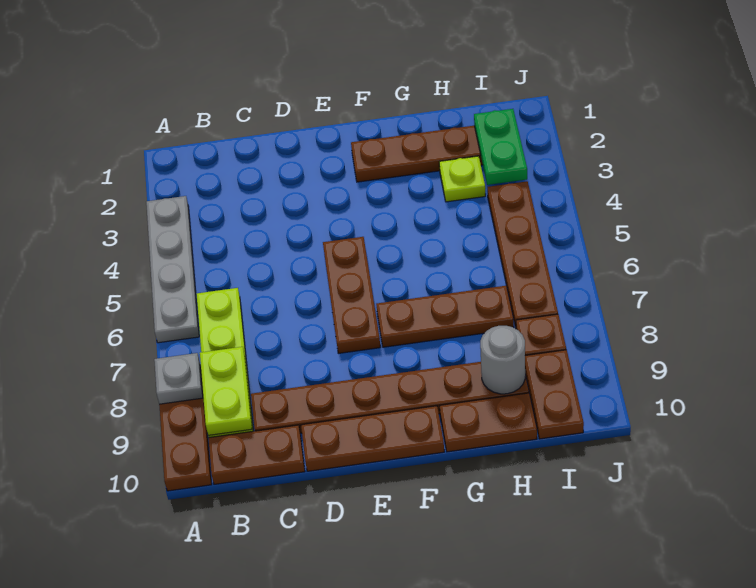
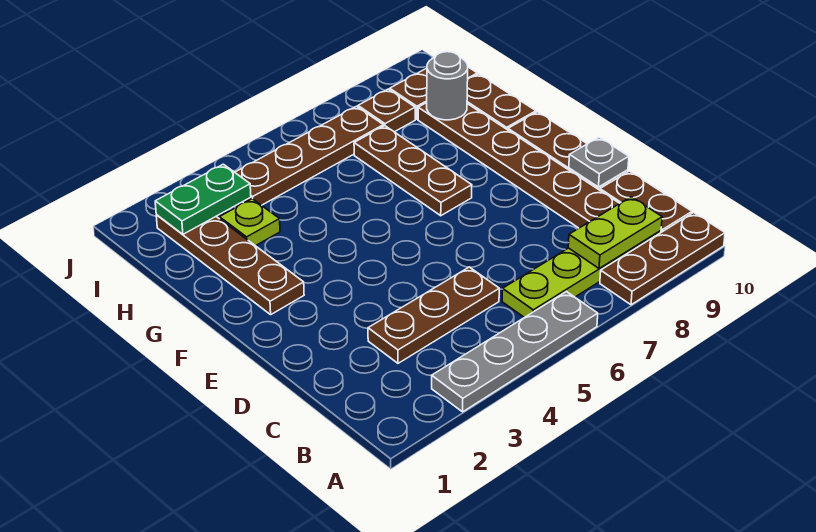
grey 1x1 plate [154,353,203,404] -> grey 1x1 plate moved to [569,137,629,187]
brown 1x3 plate [323,237,380,353] -> brown 1x3 plate moved to [368,267,499,363]

